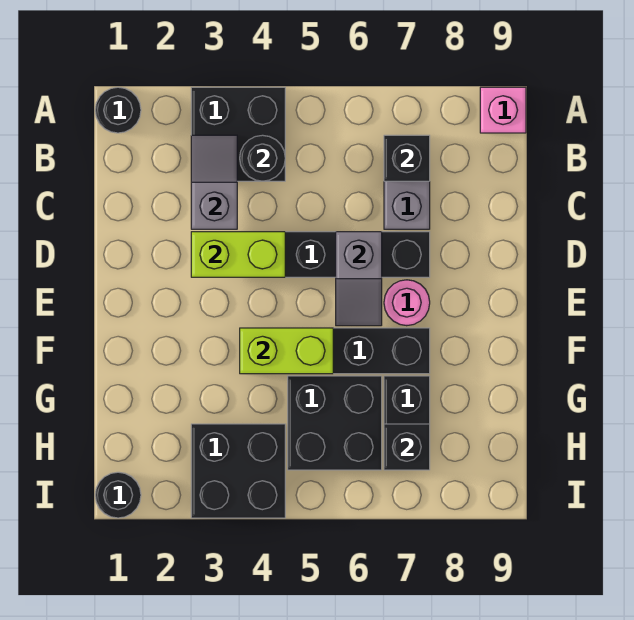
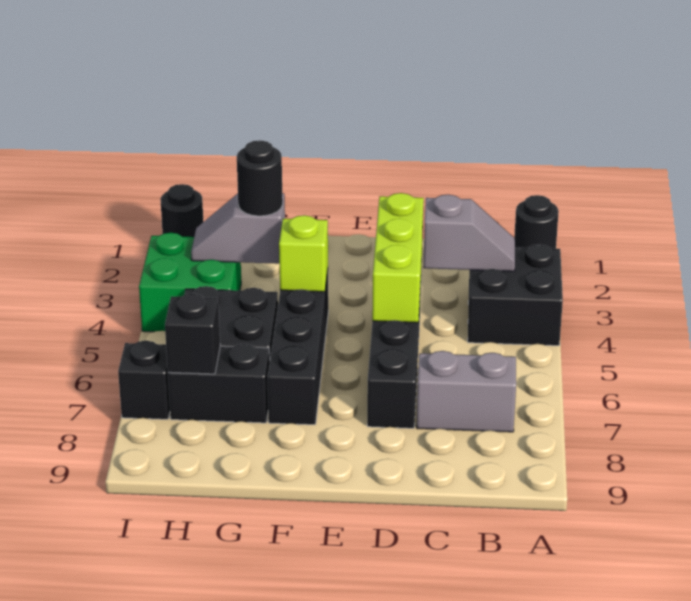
pink 1x1 brick [480,87,526,133] -> none
black 1x1 round brick [240,135,285,181] -> black 1x1 round brick moved to [237,140,283,216]
black 1x1 brick [384,135,430,181] -> black 1x1 brick moved to [118,341,170,419]
lime 1x2 brick [191,232,285,277] -> lime 1x3 brick [372,193,424,323]
grey 1x2 slope [336,232,382,326] -> grey 1x2 slope moved to [191,193,285,264]
pink 1x1 round brick [384,280,430,326] -> none
lime 1x2 brick [240,328,333,374] -> lime 1x1 brick [279,215,328,292]
black 2x2 brick [191,424,285,518] -> green 2x2 brick [139,233,241,332]

